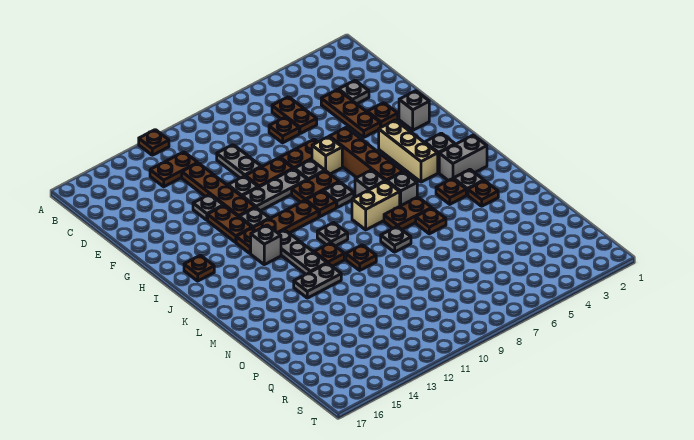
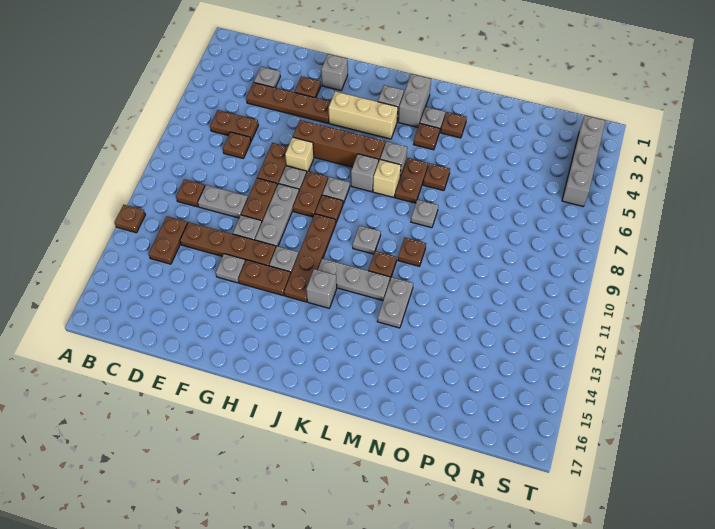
brown 1x3 plate [321,90,380,137] -> brown 1x4 plate [246,82,331,123]
brown 1x1 plate [184,255,214,281] -> brown 1x1 plate moved to [176,179,205,207]
tan 1x2 brick [352,181,400,230] -> tan 1x1 brick [373,160,401,198]
none -> grey 1x4 brick [562,116,605,206]

